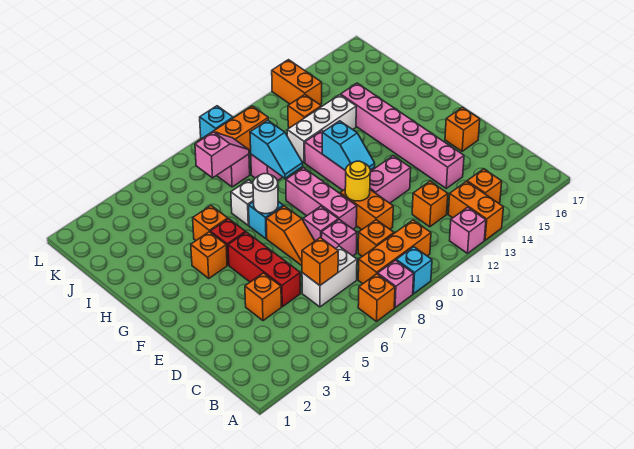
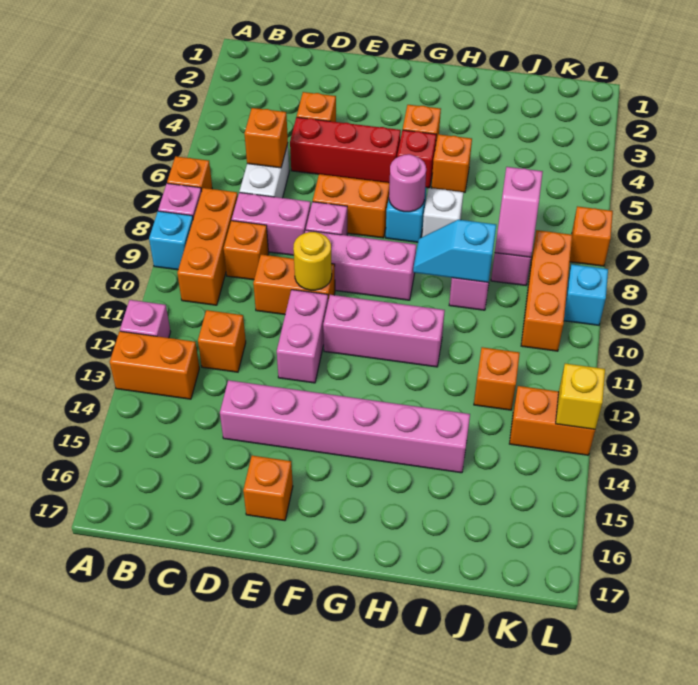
orange 1x1 brick [467,169,502,203] -> orange 1x1 brick moved to [570,206,613,266]
pink 1x1 brick [321,220,357,256] -> pink 1x2 brick [232,192,311,255]
orange 1x2 slope [266,206,315,266] -> orange 1x2 brick [313,174,390,238]
cyan 1x2 slope [322,121,375,171] -> none
white 1x1 round brick [253,174,278,214] -> pink 1x1 round brick [389,154,426,212]
white 1x3 brick [287,95,356,162] -> none
none -> yellow 1x1 brick [556,364,605,429]

